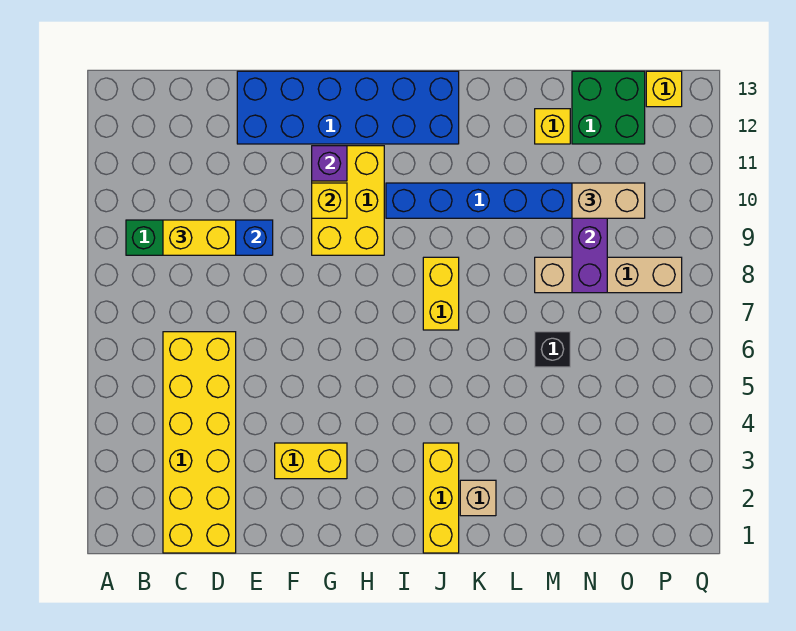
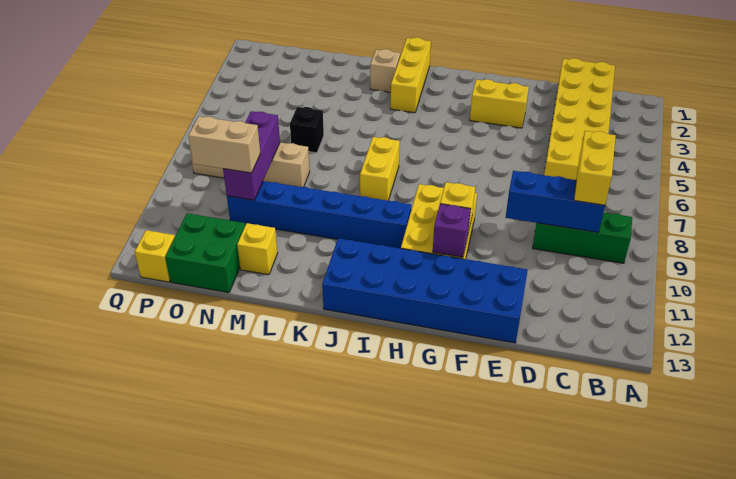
yellow 1x2 brick [163,220,236,255] -> yellow 1x2 brick turned to [574,131,616,205]

